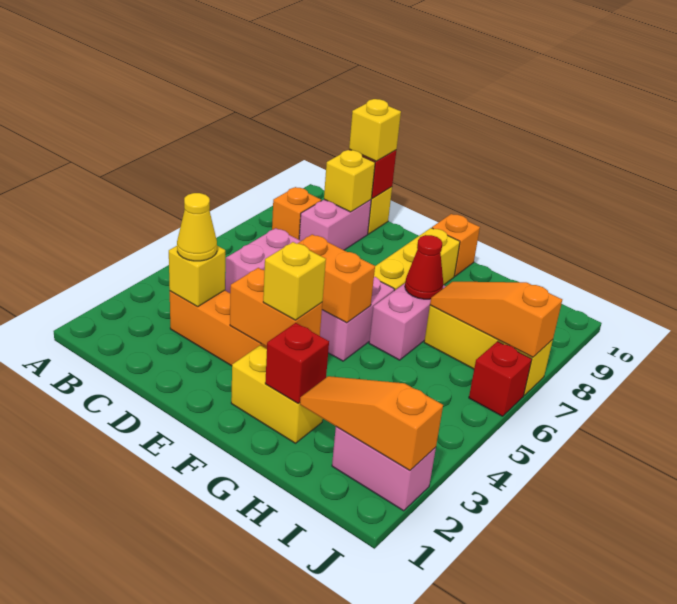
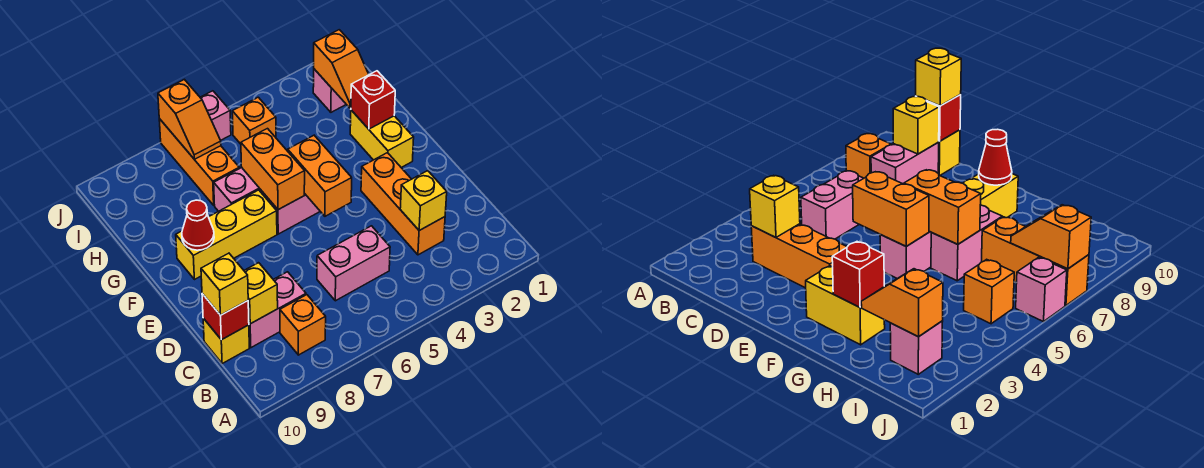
yellow 1x1 cone [177,193,217,261] -> none
orange 1x2 brick [230,268,322,347] -> orange 1x2 brick moved to [241,129,305,210]
yellow 1x1 brick [263,242,326,320] -> none
orange 1x1 brick [432,214,480,276] -> orange 1x1 brick moved to [232,97,276,144]
red 1x1 cone [405,235,443,299] -> red 1x1 cone moved to [182,200,214,250]
orange 1x3 slope [300,376,443,470] -> orange 1x2 slope [314,30,369,108]
yellow 1x3 brick [424,305,553,395] -> orange 1x3 brick [159,119,239,205]
orange 1x3 slope [430,282,562,357] -> orange 1x2 slope [158,79,221,160]
pink 1x2 brick [332,427,436,511] -> pink 1x1 brick [313,69,346,112]
red 1x1 brick [469,341,532,416] -> pink 1x1 brick [200,91,231,140]

